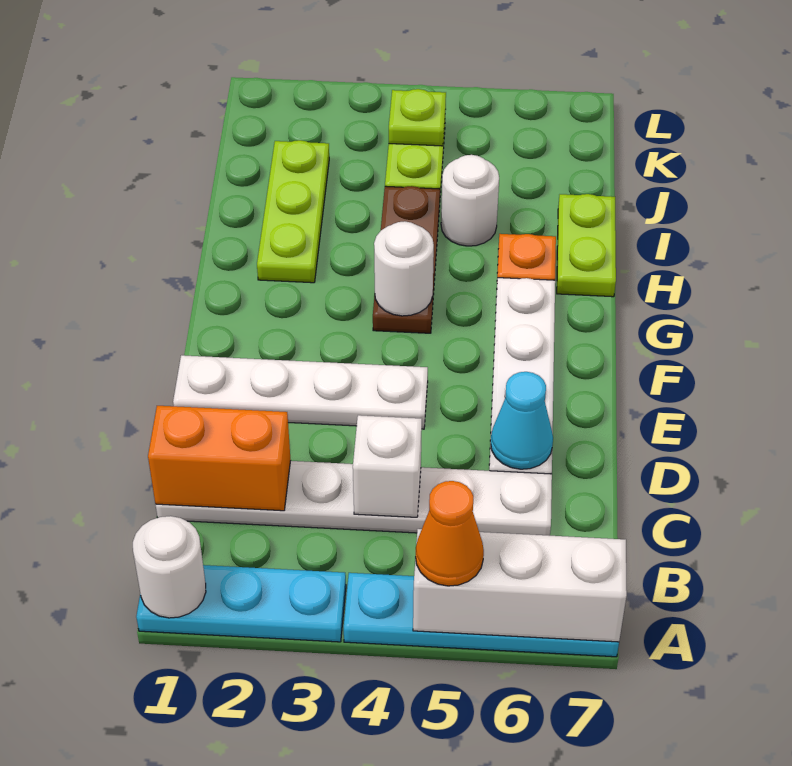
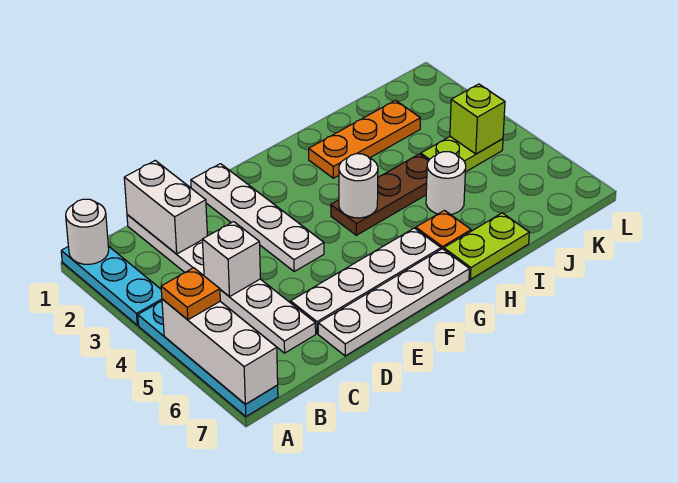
orange 1x1 cone [416,481,484,586] -> orange 1x1 plate [161,268,220,320]
orange 1x2 brick [148,406,291,511] -> white 1x2 brick [124,161,207,254]
cyan 1x1 cone [491,372,553,469] -> none
none -> white 1x4 plate [318,249,469,356]
lime 1x3 plate [257,140,329,283] -> orange 1x3 plate [309,100,420,178]
lime 1x1 plate [389,89,446,146] -> lime 1x1 brick [450,84,505,154]

